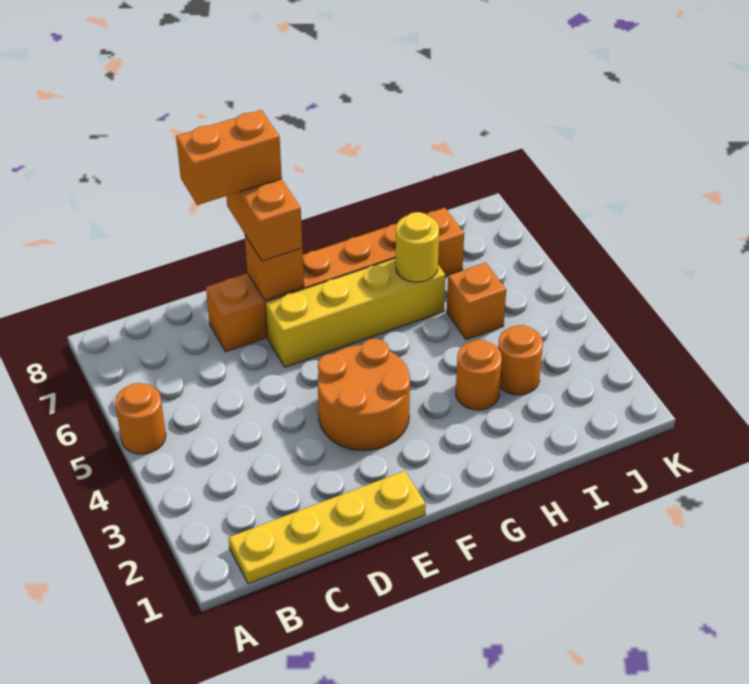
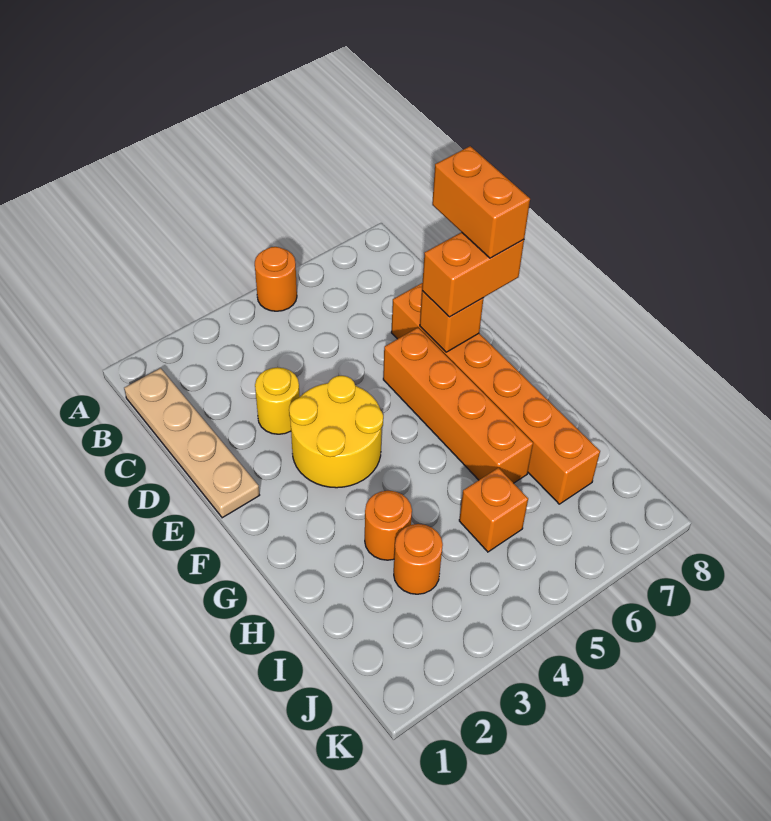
yellow 1x4 plate [229,471,426,584] -> tan 1x4 plate [124,368,259,518]
orange 2x2 round brick [318,339,410,451] -> yellow 2x2 round brick [289,376,383,488]
yellow 1x4 brick [265,258,445,367] -> orange 1x4 brick [383,328,533,483]
yellow 1x1 round brick [396,212,439,282] -> yellow 1x1 round brick moved to [255,367,300,434]

